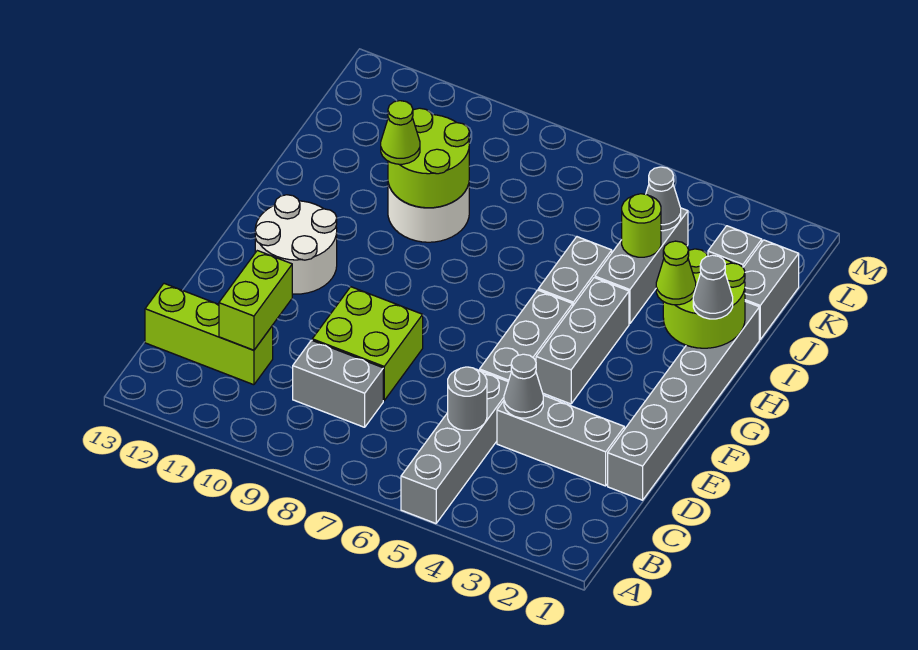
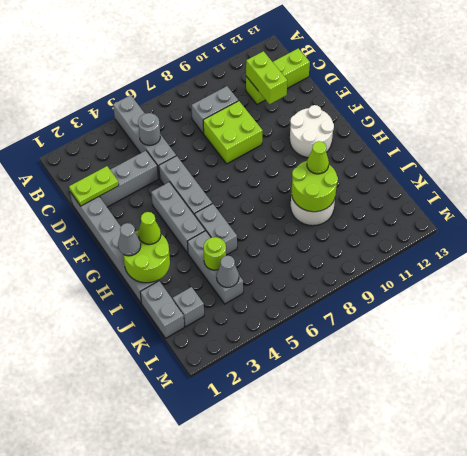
none -> lime 1x2 plate [69,166,119,206]
grey 1x1 cone [504,354,543,418] -> none

